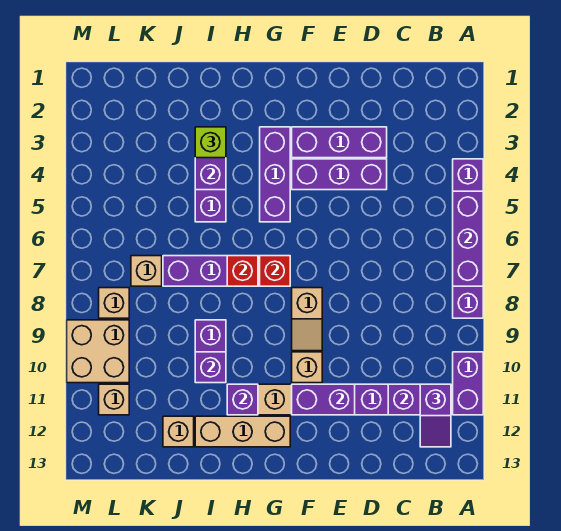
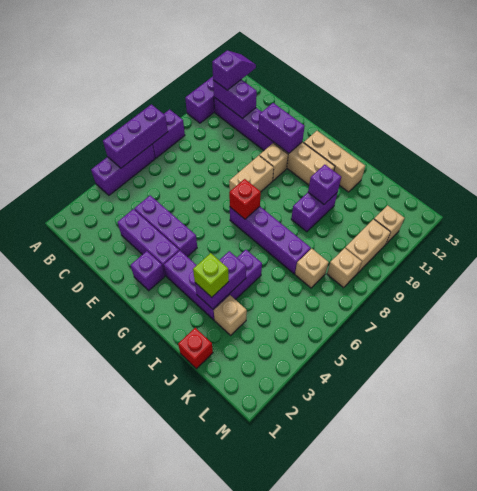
tan 1x2 slope [292,288,322,351] -> tan 1x2 brick [229,156,274,191]
purple 1x3 brick [260,127,290,222] -> purple 1x3 brick turned to [164,251,229,320]
red 1x1 brick [227,256,258,286] -> red 1x1 brick moved to [178,328,213,369]
purple 1x1 brick [227,384,258,415] -> purple 1x1 brick moved to [131,251,165,291]
tan 1x1 brick [163,416,194,447] -> tan 1x1 brick moved to [214,295,247,335]
tan 2x2 brick [67,320,129,383] -> tan 1x2 brick [345,219,391,273]

